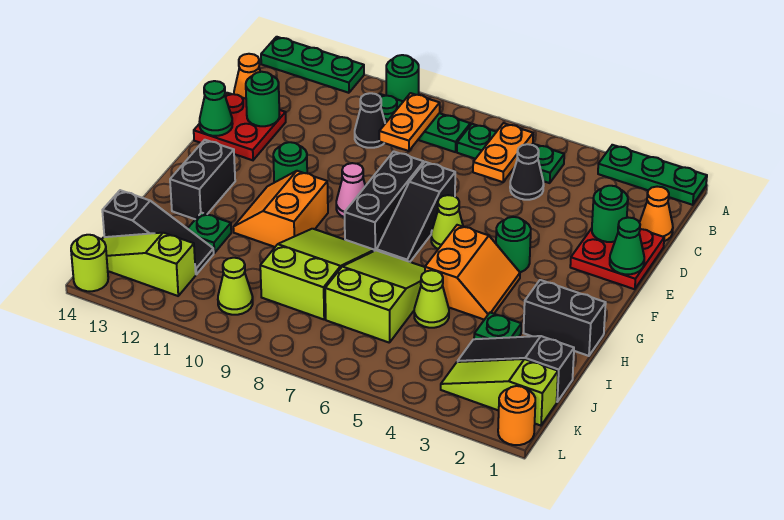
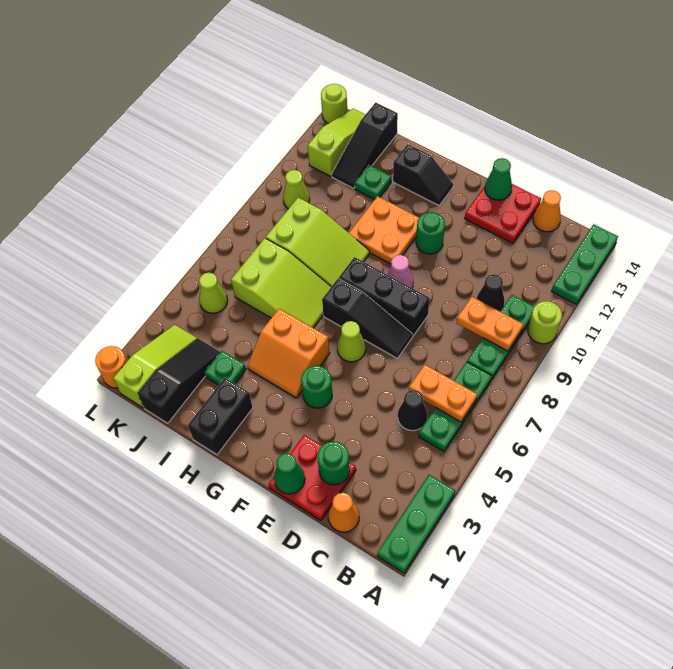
green 1x1 round brick [386,55,419,101] -> lime 1x1 round brick [528,301,562,344]
green 1x1 round brick [246,72,279,126] -> none
black 1x3 slope [377,162,455,262] -> black 1x3 slope turned to [322,279,413,358]
orange 2x2 slope [233,171,328,247] -> orange 2x2 plate [349,196,419,264]
black 1x2 brick [170,140,235,219] -> black 1x2 slope [393,144,453,206]
lime 1x1 cone [414,270,449,328] -> lime 1x1 cone moved to [199,273,228,313]

